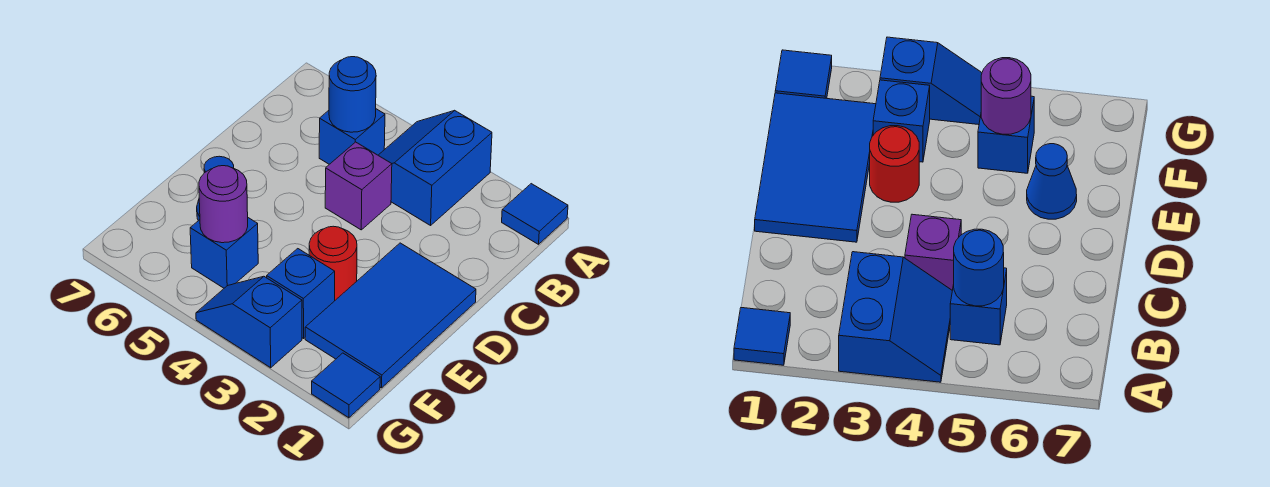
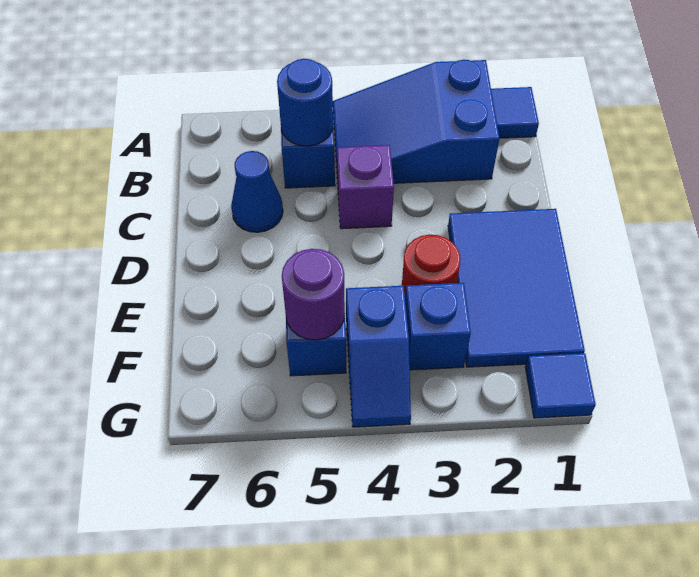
blue 2x2 slope [378,111,492,225] -> blue 2x3 slope [333,60,500,183]
blue 1x1 cone [1027,144,1077,219] -> blue 1x1 cone moved to [231,151,283,232]
blue 1x2 slope [196,277,302,368] -> blue 1x2 slope turned to [346,286,411,427]

